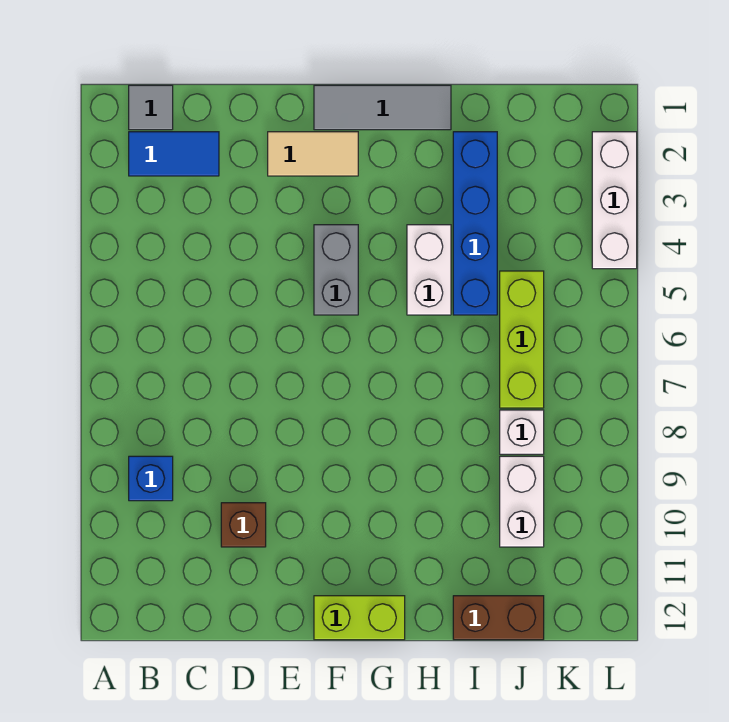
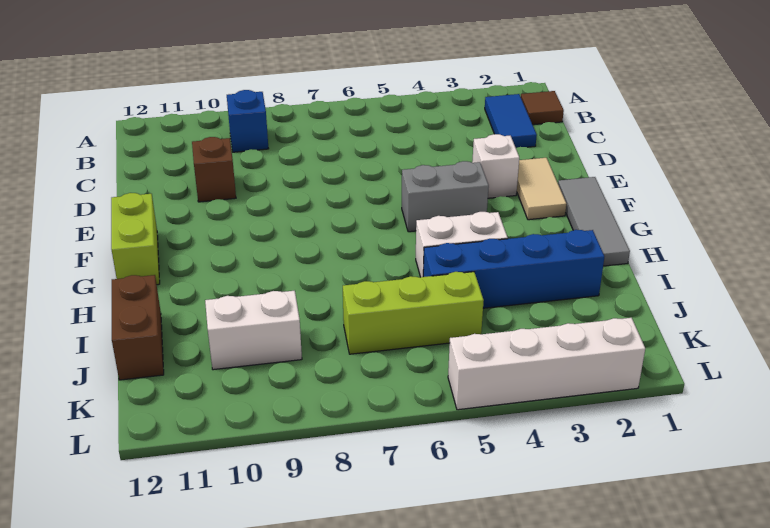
grey 1x1 tile [129,85,173,130] -> brown 1x1 tile [521,91,564,125]
white 1x1 brick [500,410,544,454] -> white 1x1 brick moved to [472,134,519,198]
white 1x3 brick [592,132,637,269] -> white 1x4 brick [448,318,645,410]

